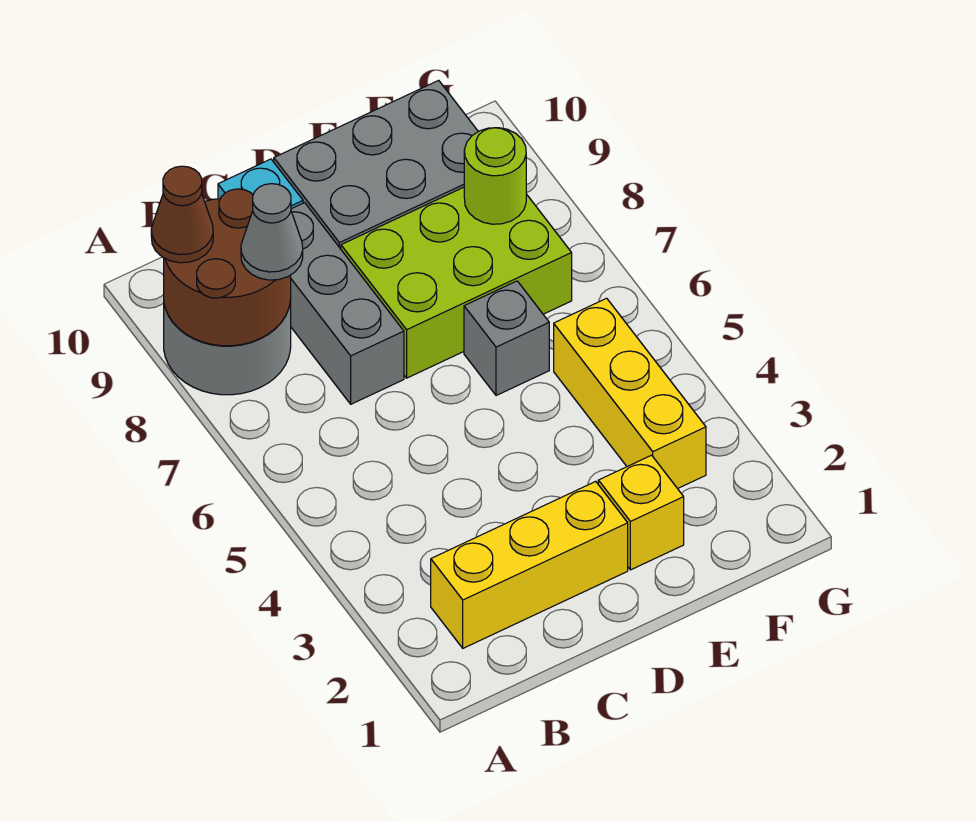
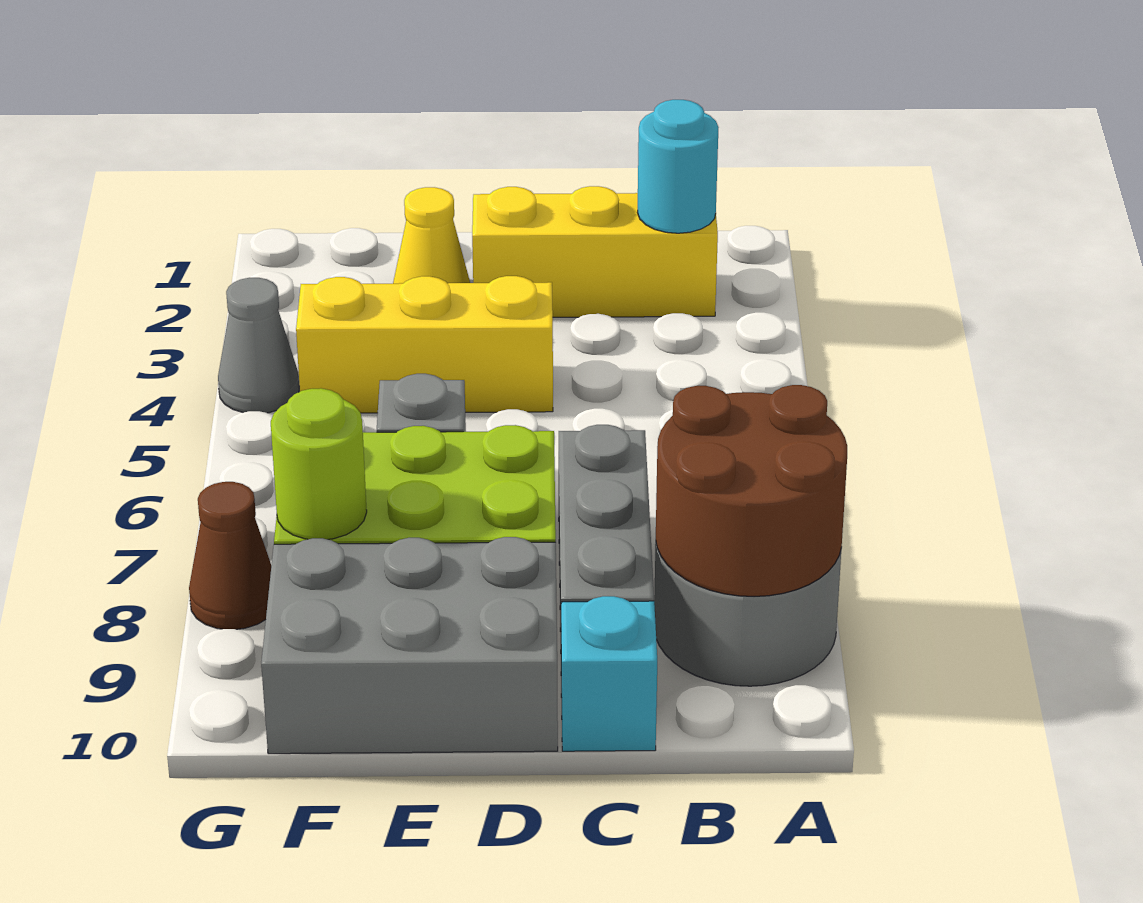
brown 1x1 cone [151,166,213,263] -> brown 1x1 cone moved to [189,482,271,629]
none -> cyan 1x1 round brick [638,100,718,233]
grey 1x1 cone [241,184,303,280] -> grey 1x1 cone moved to [218,278,299,413]
yellow 1x1 brick [598,455,684,570] -> yellow 1x1 cone [393,187,470,284]
yellow 1x3 brick [554,298,706,489] -> yellow 1x3 brick turned to [296,276,553,413]

